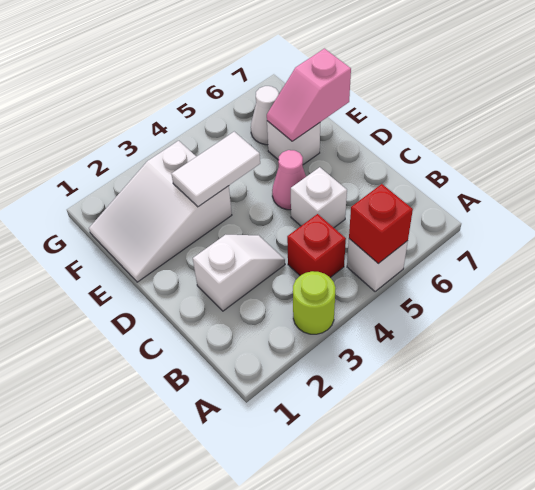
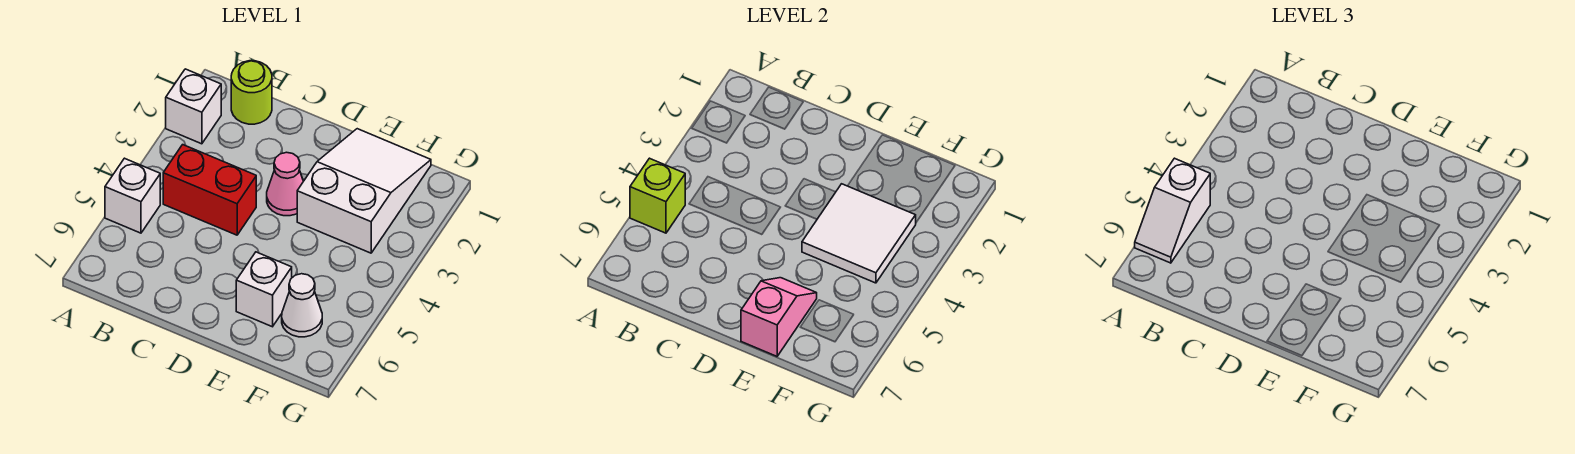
lime 1x1 round brick [293,271,336,334] -> lime 1x1 round brick moved to [231,61,272,124]
red 1x1 brick [349,184,413,264] -> lime 1x1 brick [630,158,685,233]
red 1x1 brick [287,214,346,277] -> red 1x2 brick [163,145,256,235]
white 1x2 slope [193,235,285,311] -> white 1x2 slope moved to [1135,158,1210,263]
white 1x1 brick [291,167,347,228] -> white 1x1 brick moved to [166,69,221,144]
pink 1x1 cone [272,150,306,210] -> pink 1x1 cone moved to [267,152,303,216]
white 1x2 tile [171,132,260,207] -> white 2x2 tile [802,184,916,283]

